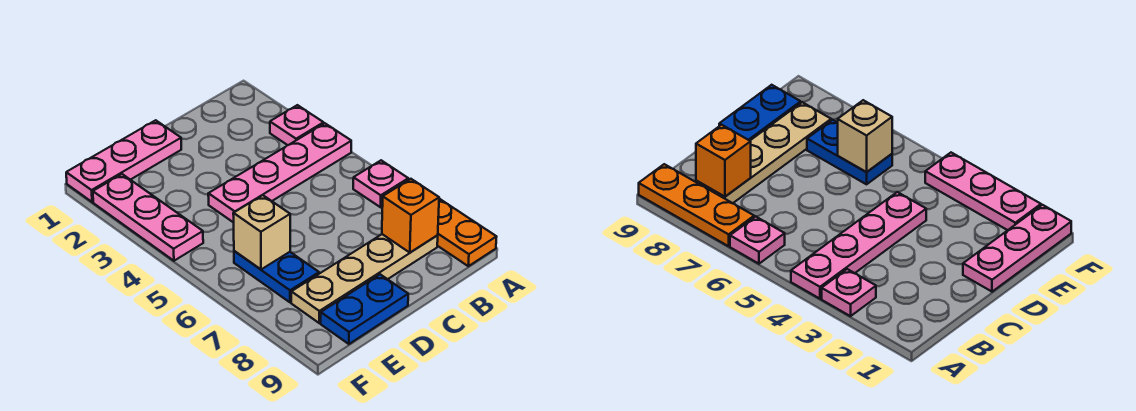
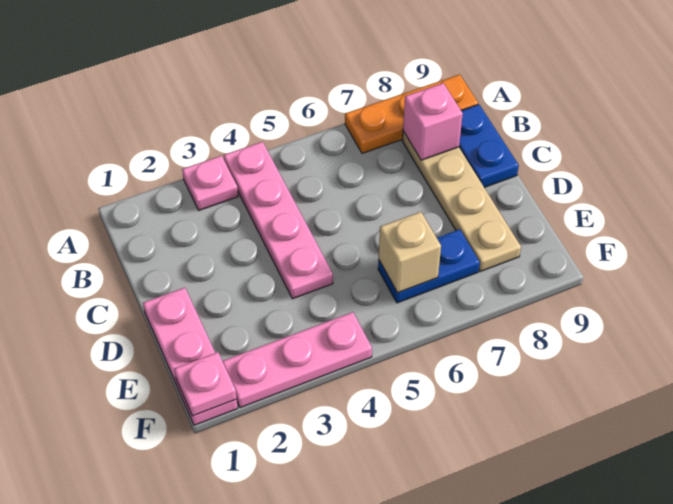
pink 1x1 plate [353,160,408,207] -> pink 1x1 plate moved to [174,352,237,416]
orange 1x1 brick [382,179,439,252] -> pink 1x1 brick [403,83,463,160]
blue 1x2 plate [321,274,408,344] -> blue 1x2 plate moved to [459,104,519,187]

